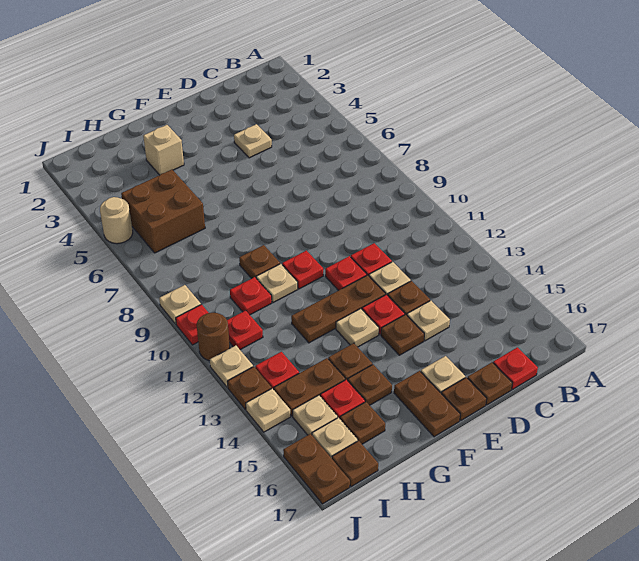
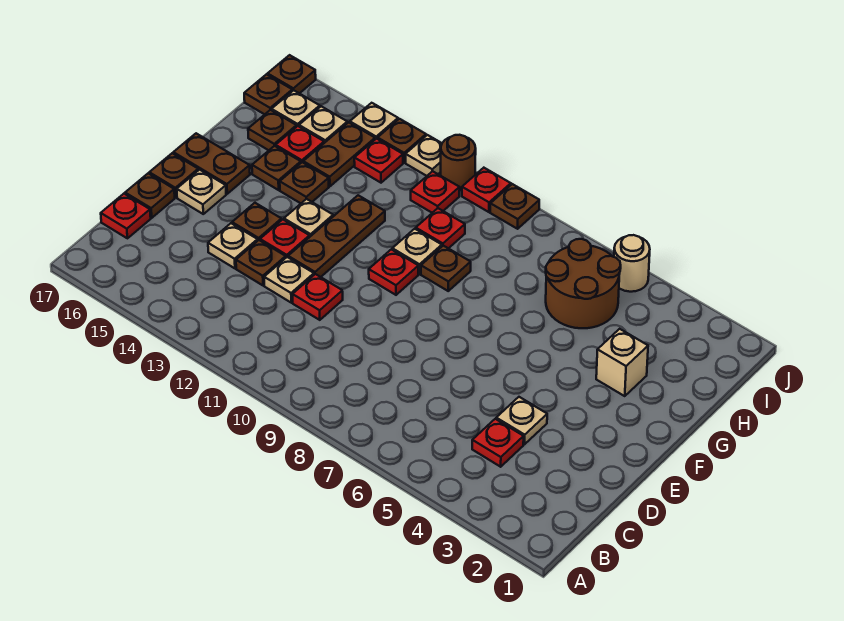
red 1x1 plate [325,256,367,291] -> red 1x1 plate moved to [472,419,524,467]
brown 2x2 brick [121,170,205,253] -> brown 2x2 round brick [546,239,621,328]
tan 1x1 plate [159,285,201,324] -> brown 1x1 plate [490,184,539,229]
brown 1x2 plate [283,434,350,504] -> brown 1x1 plate [268,55,316,93]

